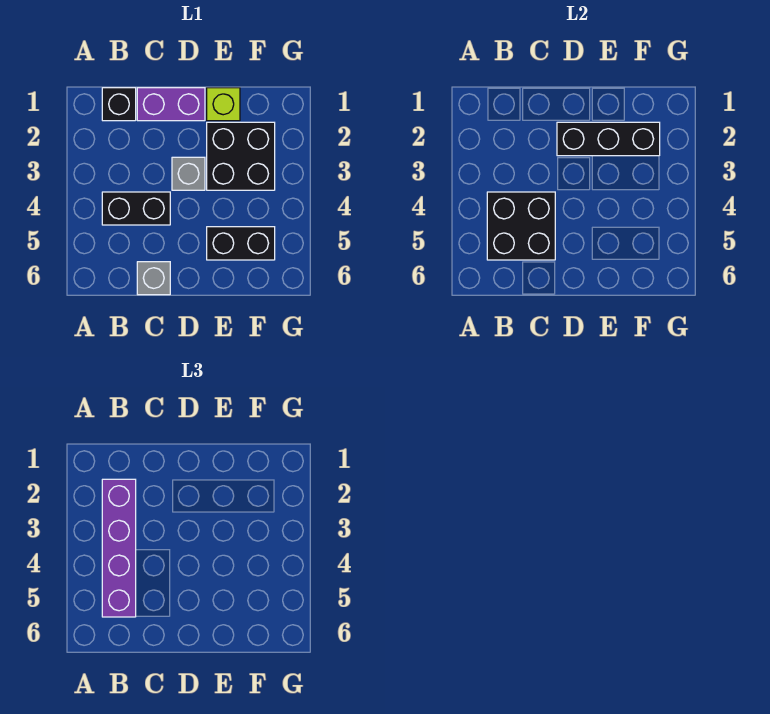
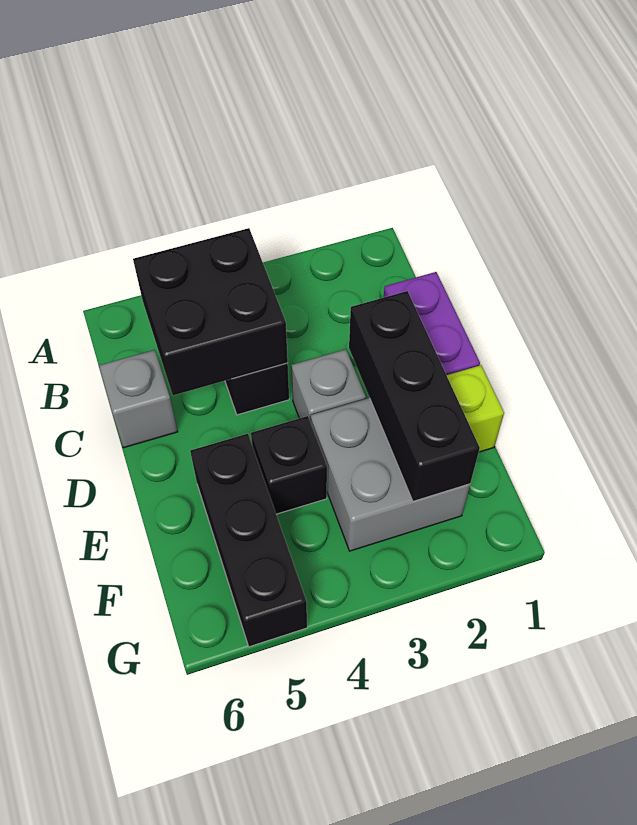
black 1x1 brick [102,88,136,121] -> black 1x1 brick moved to [251,416,327,514]
purple 1x4 brick [102,479,136,617] -> none
black 2x2 brick [207,122,275,190] -> grey 2x2 brick [311,398,470,551]
black 1x2 brick [207,227,275,260] -> black 1x3 brick [190,434,307,647]

